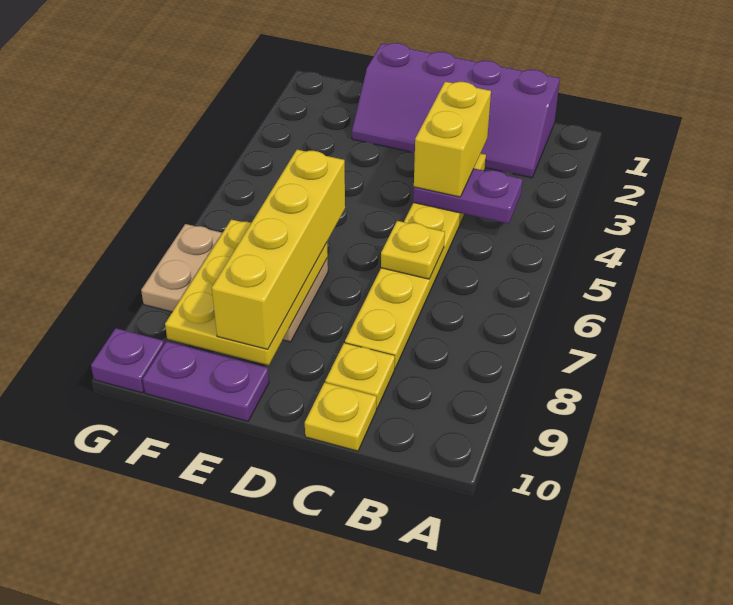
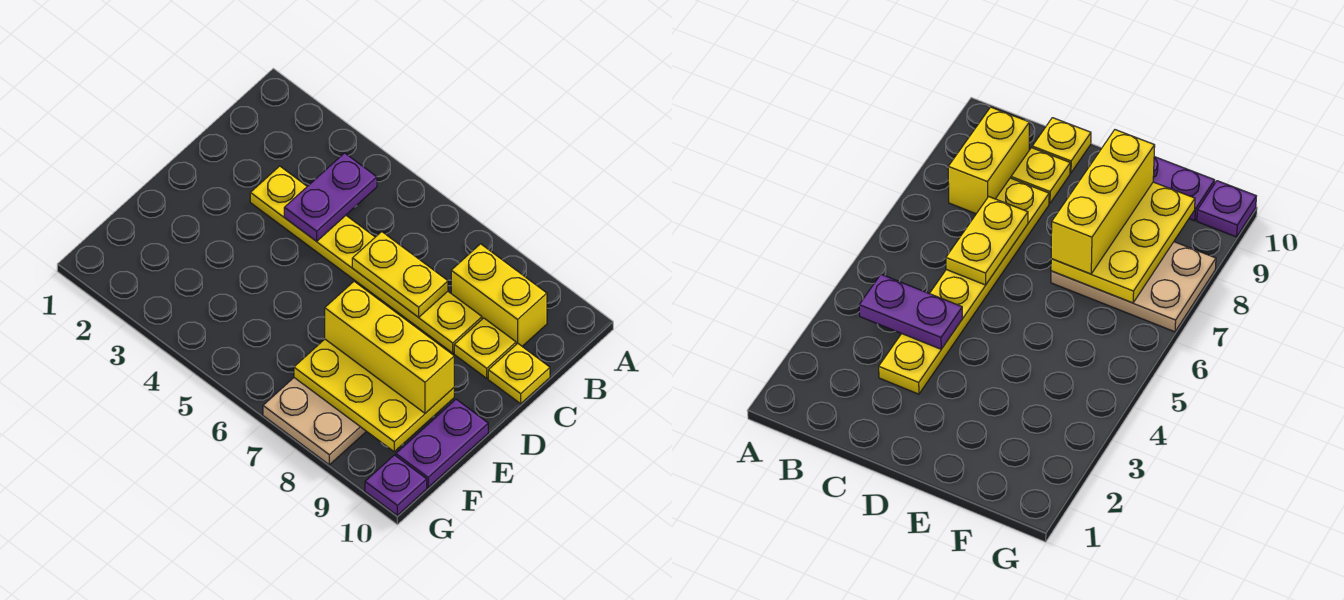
purple 2x4 slope [352,43,560,178] -> none
yellow 1x2 brick [414,82,491,197] -> yellow 1x2 brick moved to [451,244,547,346]
yellow 1x1 plate [381,221,445,279] -> yellow 1x2 plate [352,232,448,317]
yellow 1x4 brick [212,150,345,349] -> yellow 1x3 brick [325,281,454,413]

